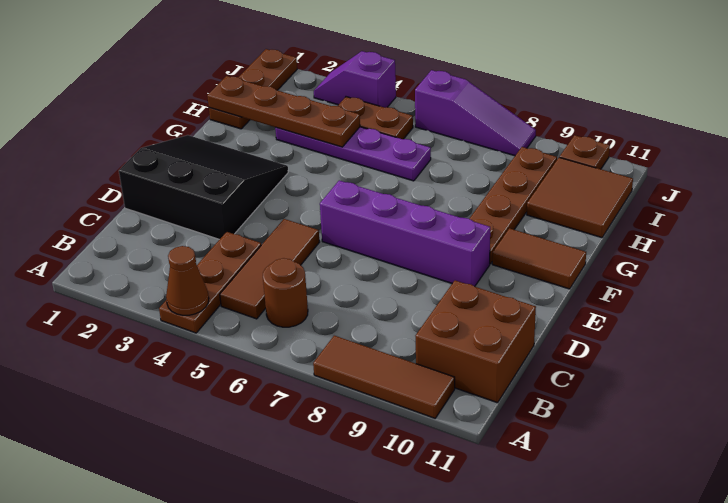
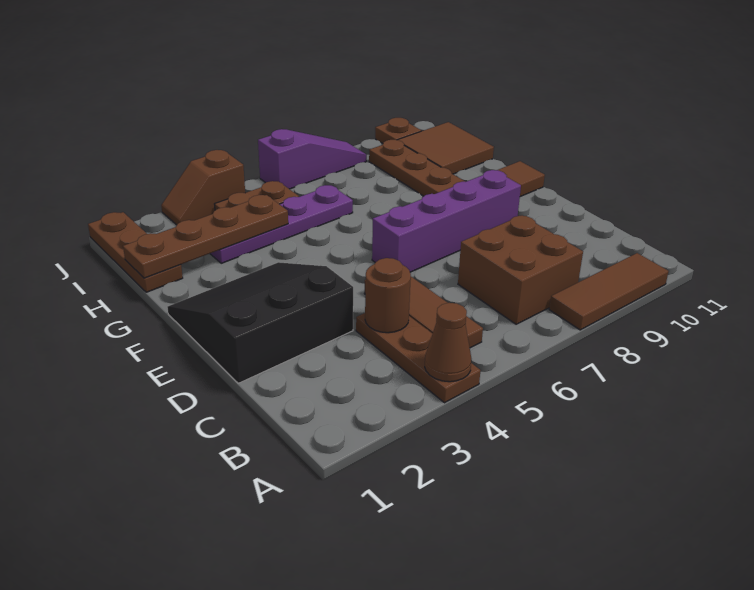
brown 1x1 round brick [263,258,308,327] -> brown 1x1 round brick moved to [365,258,411,333]
brown 2x2 brick [416,280,536,403] -> brown 2x2 brick moved to [458,215,583,324]
purple 1x2 slope [314,51,396,108] -> brown 1x2 slope [161,150,245,225]

